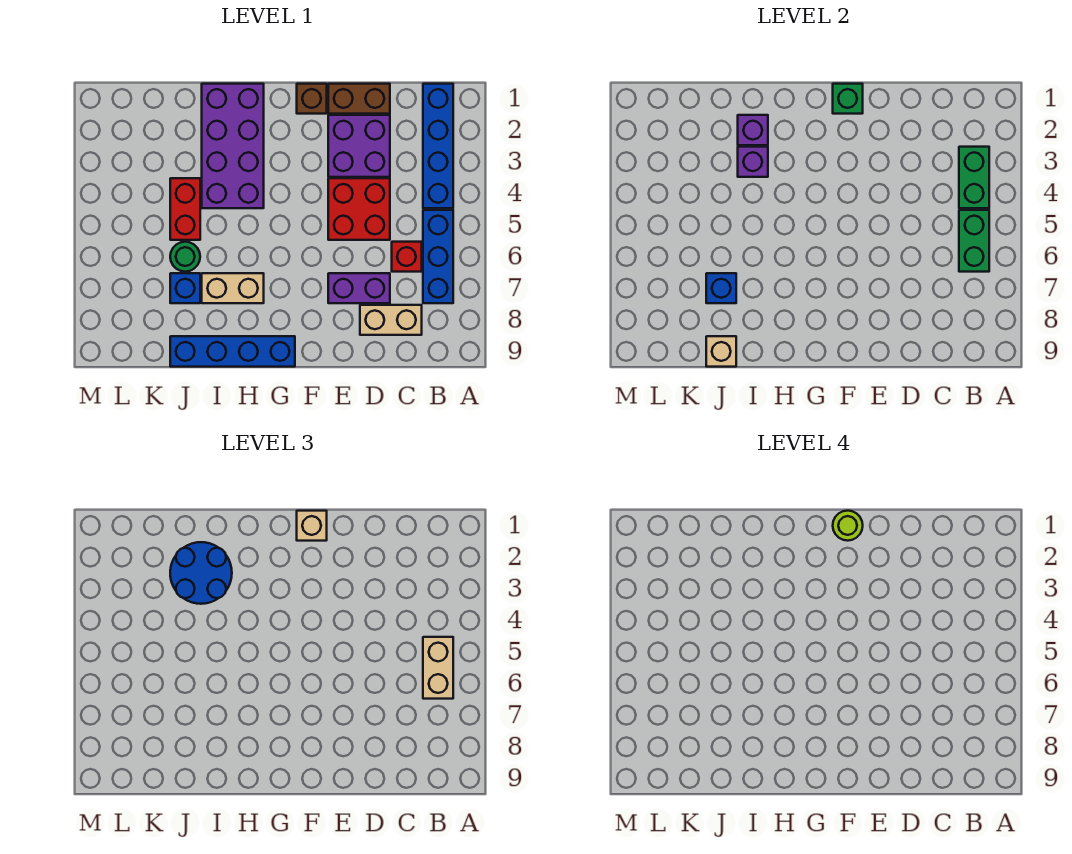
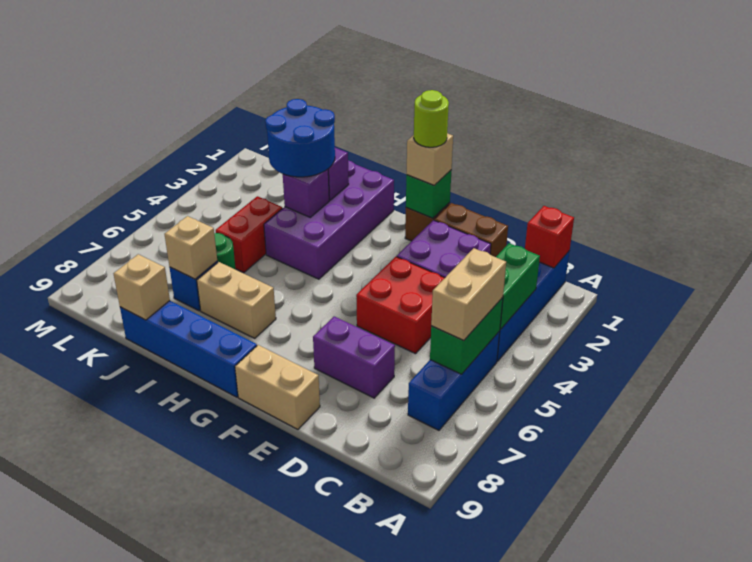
red 1x1 brick [392,242,422,272] -> red 1x1 brick moved to [525,206,574,268]
tan 1x2 brick [360,305,422,335] -> tan 1x2 brick moved to [235,345,320,429]
blue 1x1 brick [706,273,736,303] -> tan 1x1 brick [165,216,217,279]

